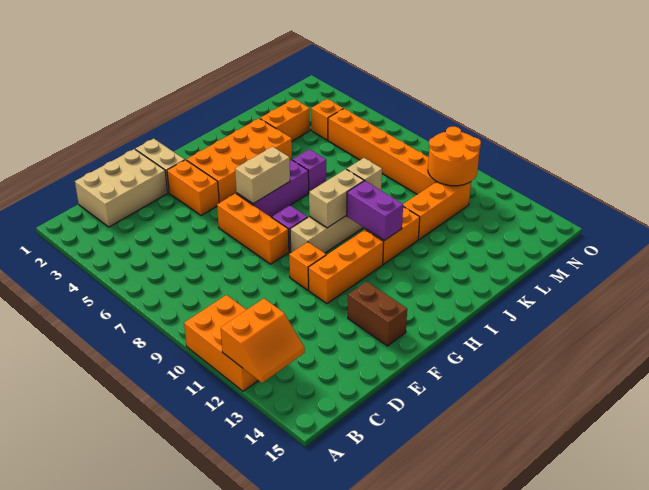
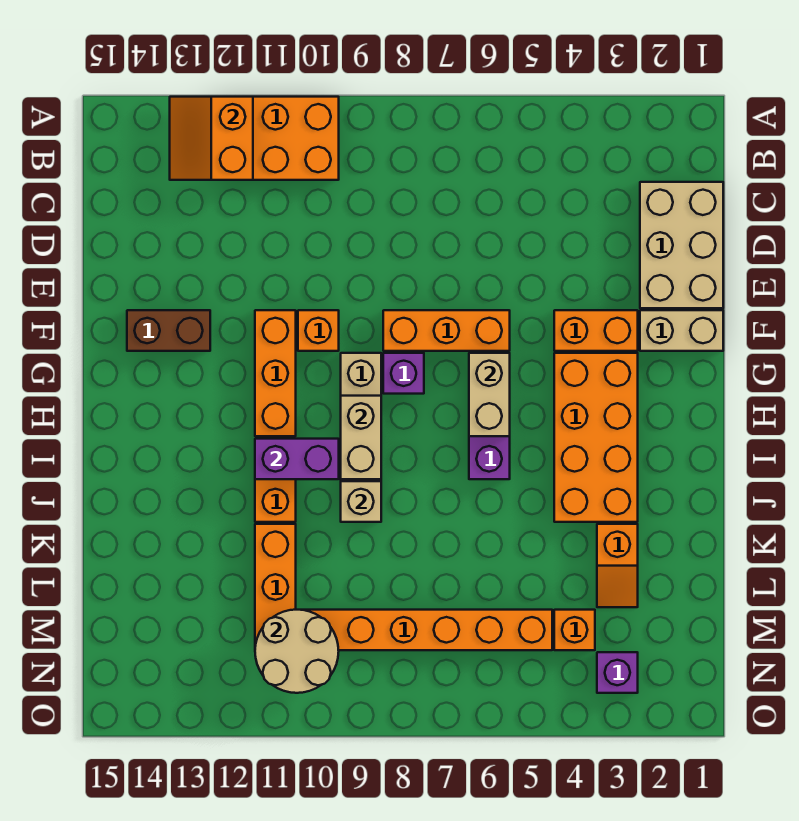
purple 1x1 brick [293,149,326,191] -> purple 1x1 brick moved to [597,652,638,693]
orange 1x2 brick [260,99,310,141] -> orange 1x2 slope [597,524,638,607]
orange 2x2 round brick [428,127,481,186] -> tan 2x2 round brick [255,610,339,693]

